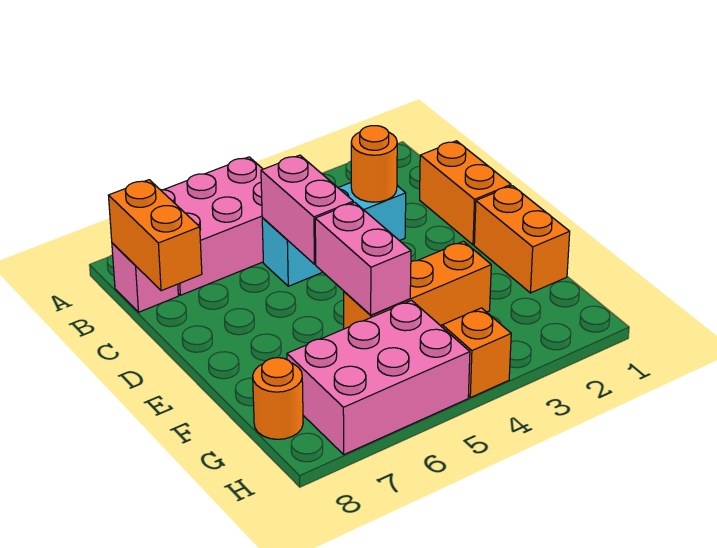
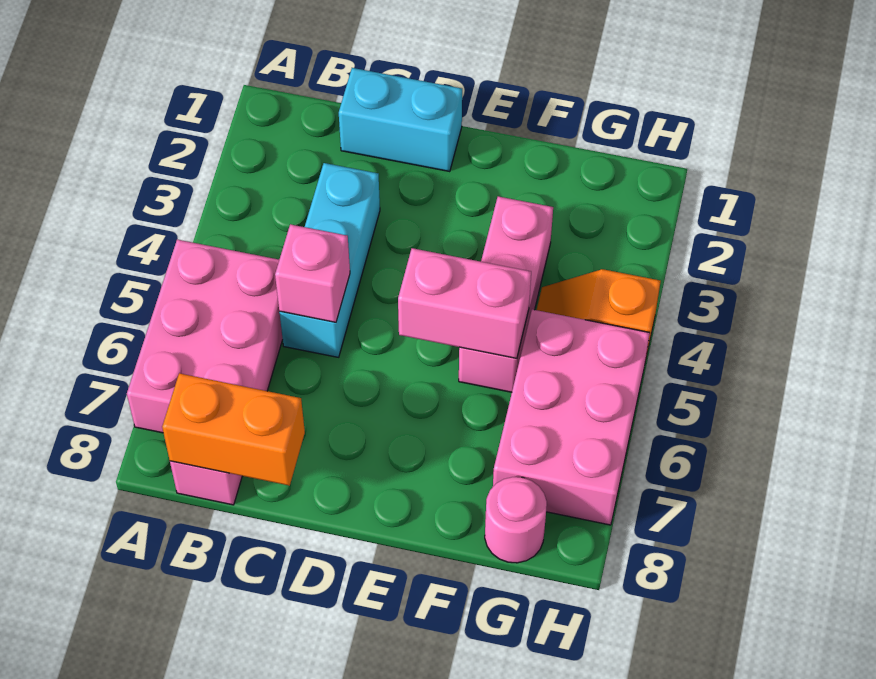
orange 1x2 brick [420,141,511,245] -> cyan 1x2 brick [339,68,462,172]
orange 1x1 round brick [351,126,397,202] -> none
pink 1x2 brick [261,155,353,264] -> pink 1x1 brick [275,224,350,322]
orange 1x2 brick [474,186,570,293] -> none
orange 1x3 brick [344,241,491,329] -> pink 1x3 brick [459,196,553,392]
orange 1x1 round brick [253,358,303,439] -> pink 1x1 round brick [485,477,547,563]

